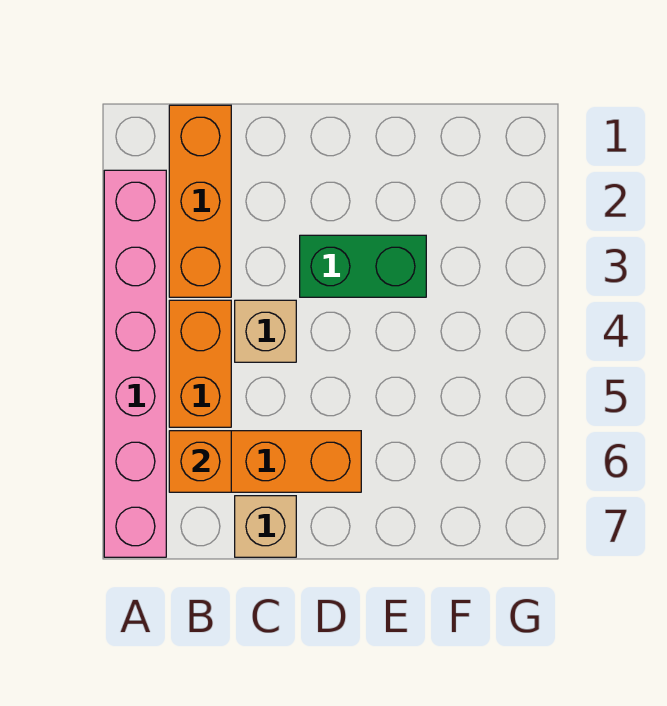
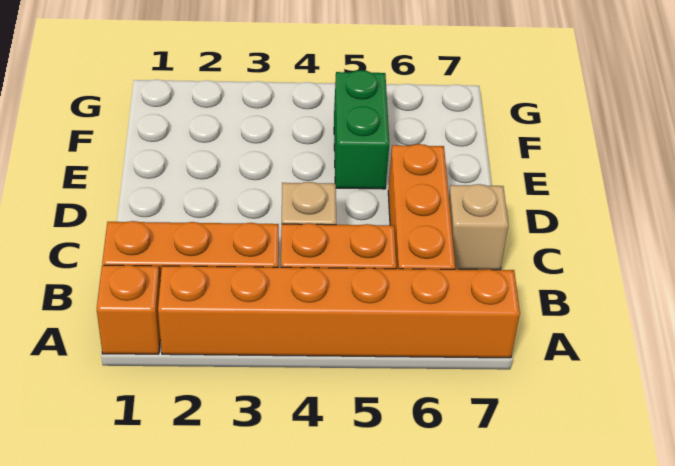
pink 1x6 brick [104,170,166,557] -> orange 1x6 brick [158,266,520,358]
orange 1x1 brick [169,431,231,492] -> orange 1x1 brick moved to [97,265,160,354]
green 1x2 brick [300,235,426,297] -> green 1x2 brick moved to [334,70,389,189]

